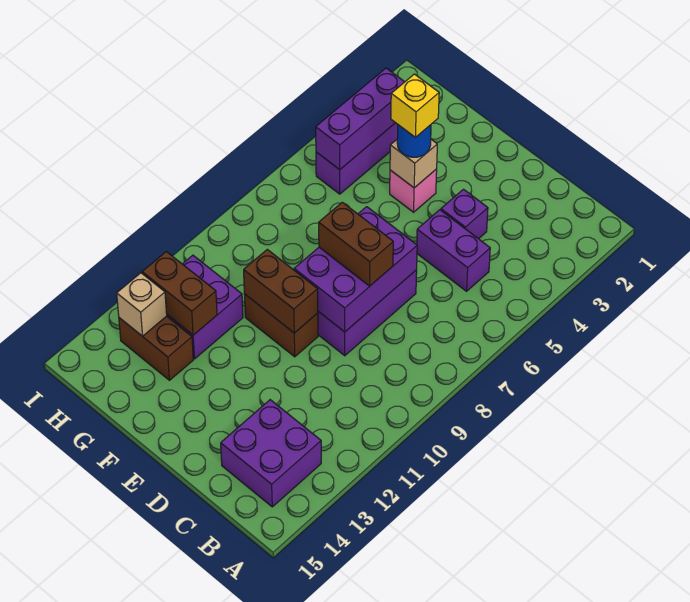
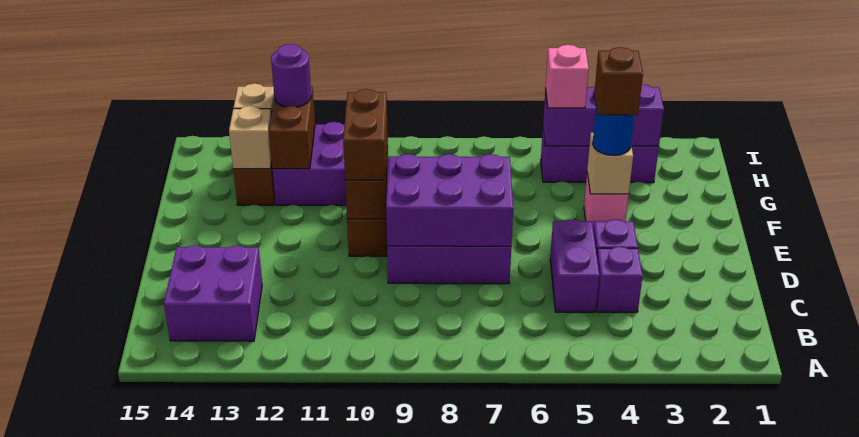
none -> purple 1x1 brick [597,246,643,312]
brown 1x2 brick [319,202,393,286] -> brown 1x2 brick moved to [343,89,388,180]
yellow 1x1 brick [391,74,439,137] -> brown 1x1 brick [595,47,643,115]
none -> tan 1x1 brick [229,106,272,169]
none -> pink 1x1 brick [546,45,589,108]
none -> purple 1x1 round brick [271,44,311,107]

